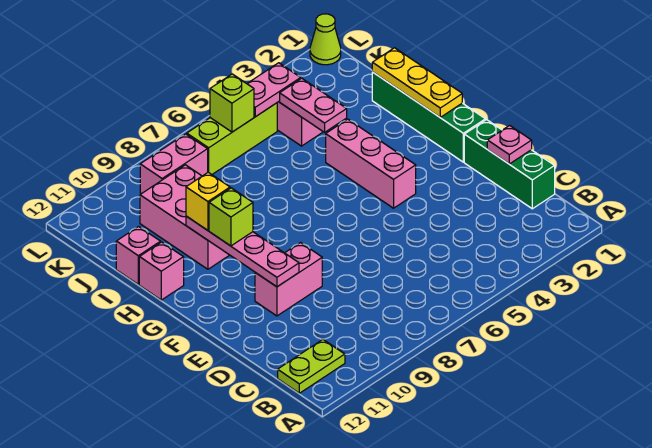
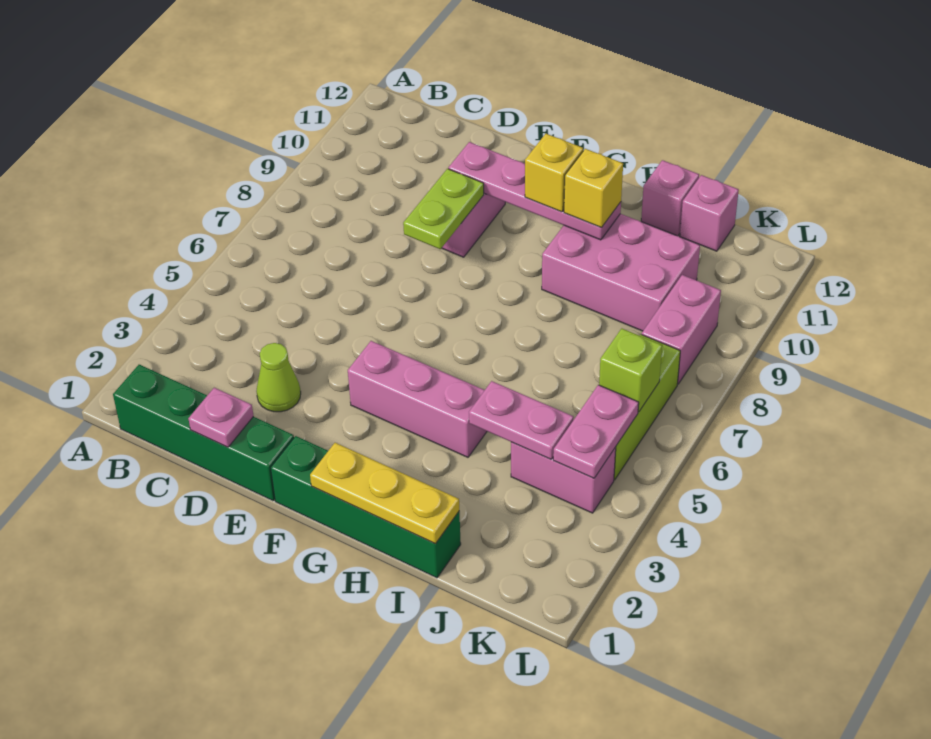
lime 1x2 plate [278,340,345,393] -> lime 1x2 plate moved to [403,169,484,249]
green 1x3 brick [464,120,555,209] -> green 1x4 brick [113,365,294,501]
lime 1x1 brick [209,188,253,246] -> yellow 1x1 brick [525,134,583,212]
pink 1x1 brick [139,242,184,300] -> pink 1x1 brick moved to [680,175,739,251]
lime 1x1 cone [310,14,341,65] -> lime 1x1 cone moved to [256,343,301,412]

